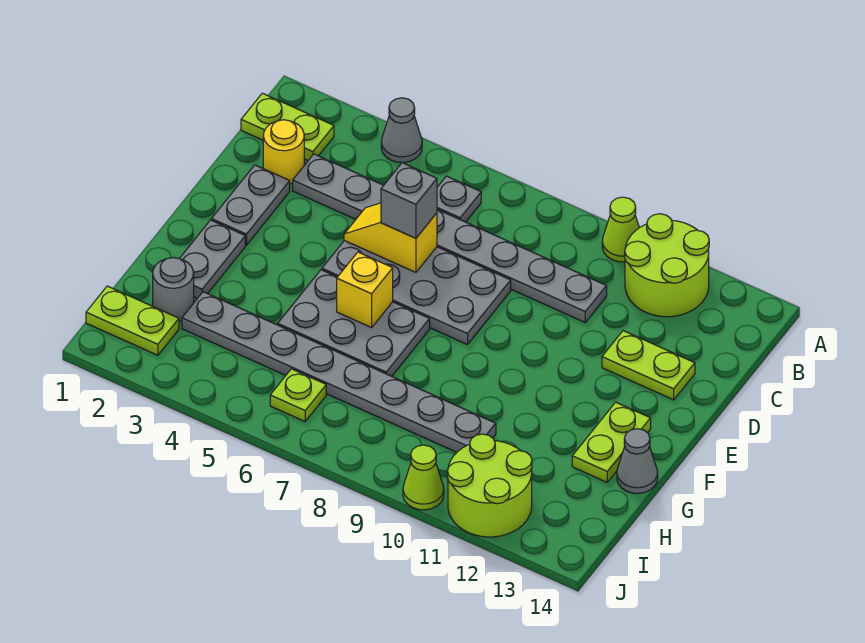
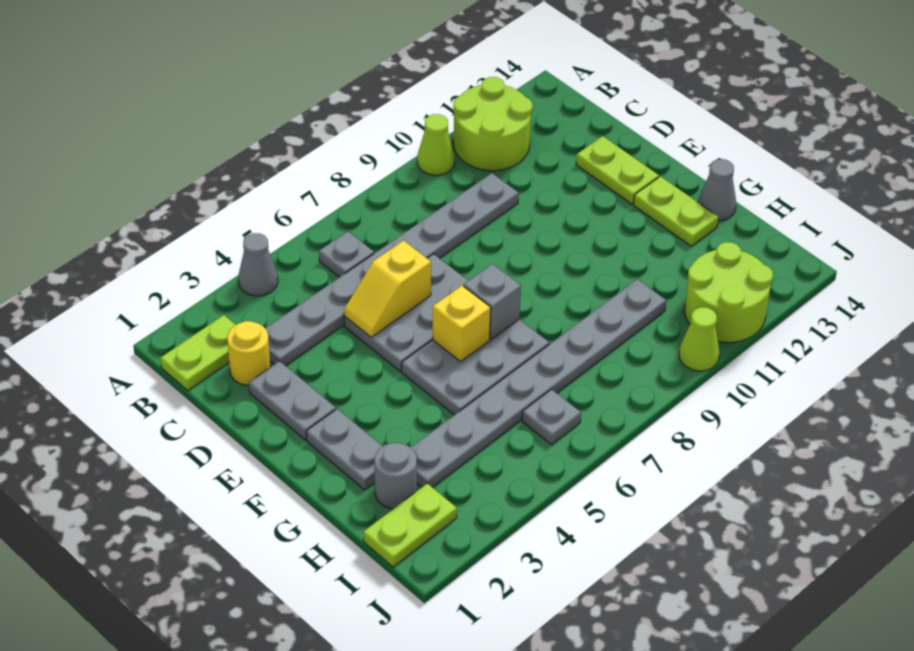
grey 2x4 plate [322,241,511,345] -> grey 2x3 plate [344,254,468,372]
grey 1x1 brick [381,163,437,238] -> grey 1x1 brick moved to [464,264,521,339]
lime 1x2 plate [602,331,695,400] -> lime 1x2 plate turned to [576,136,659,204]
lime 1x1 plate [270,369,326,421] -> grey 1x1 plate [522,389,581,445]

